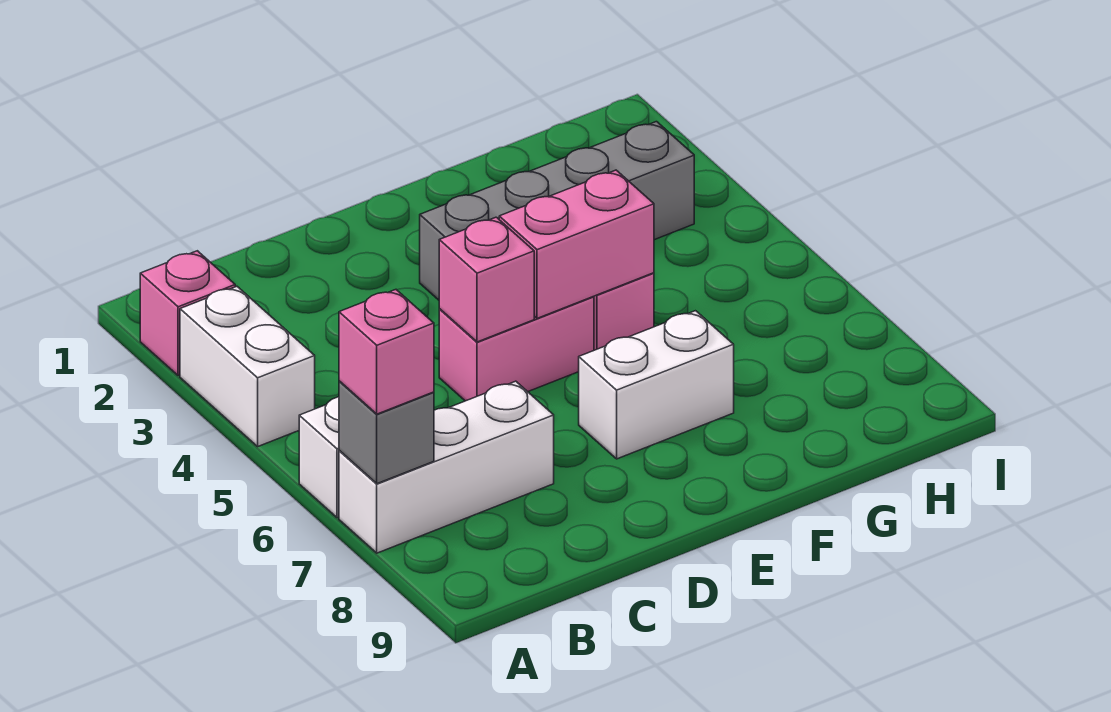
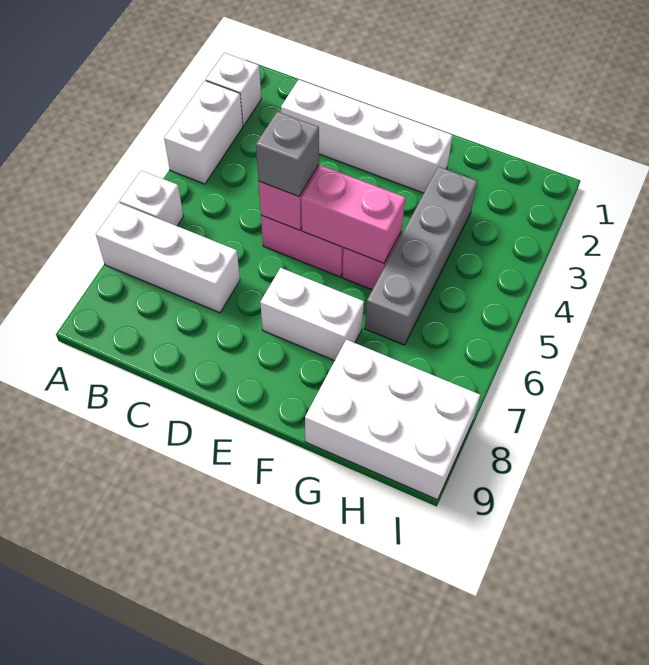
pink 1x1 brick [140,251,235,376] -> white 1x1 brick [206,53,261,126]
grey 1x1 brick [339,381,434,484] -> grey 1x1 brick moved to [256,112,319,196]
pink 1x1 brick [339,290,434,414] -> none
none -> white 1x4 brick [281,80,453,193]
grey 1x4 brick [420,122,694,300] -> grey 1x4 brick turned to [365,167,477,345]
none -> white 2x3 brick [305,340,480,500]

